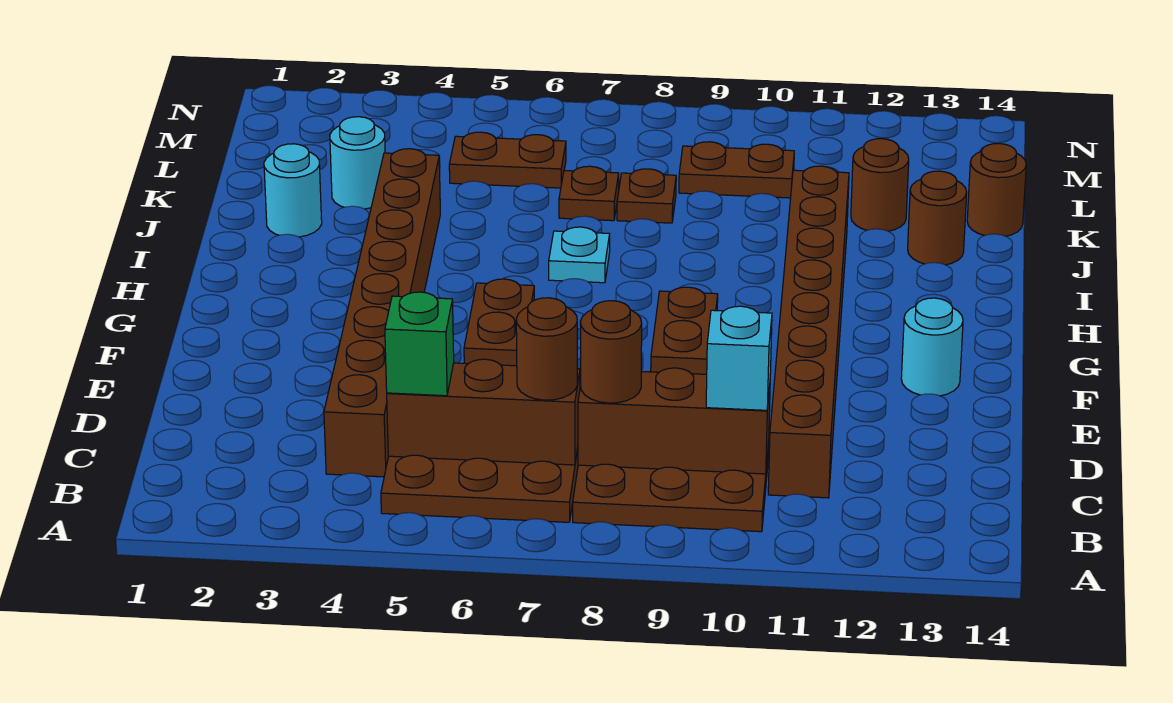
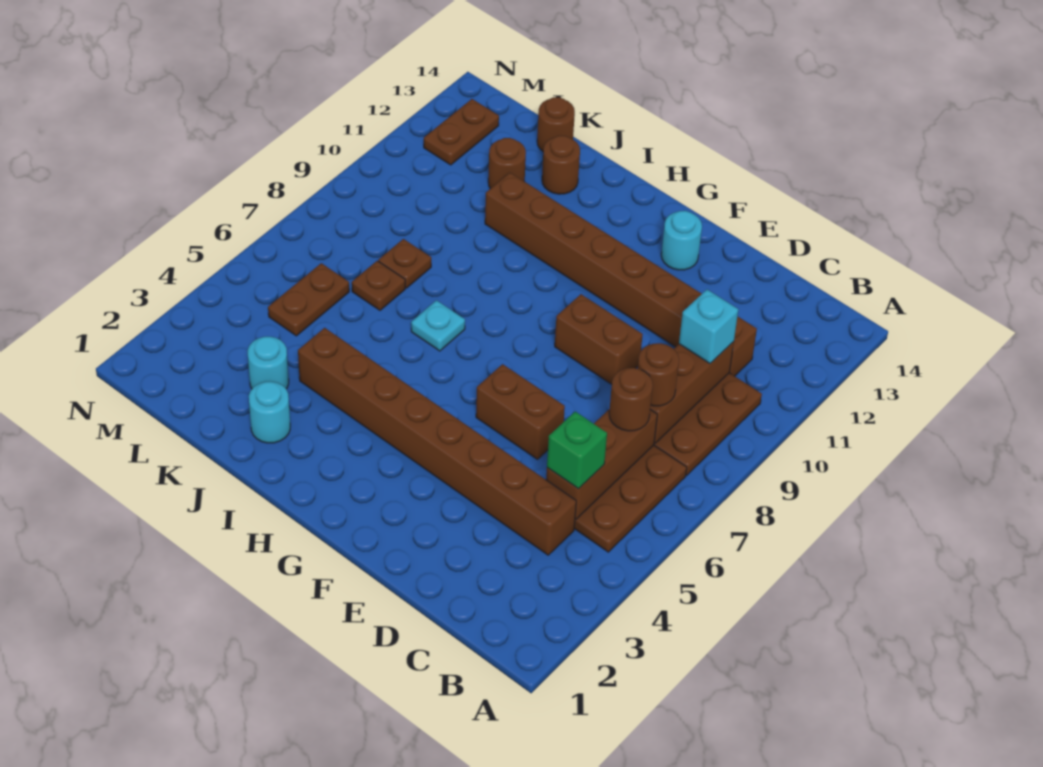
brown 1x2 plate [679,142,794,198] -> brown 1x2 plate moved to [424,99,499,165]

